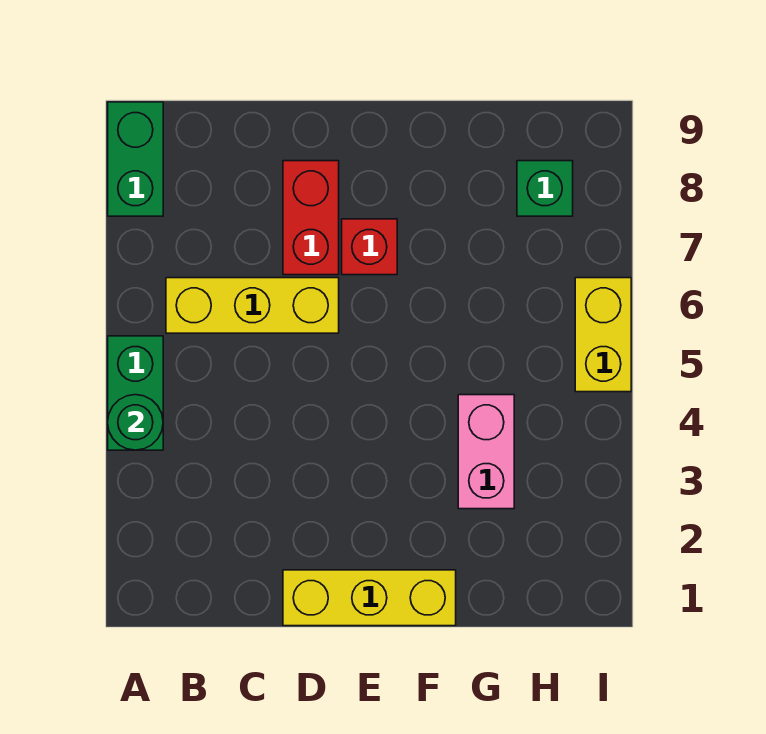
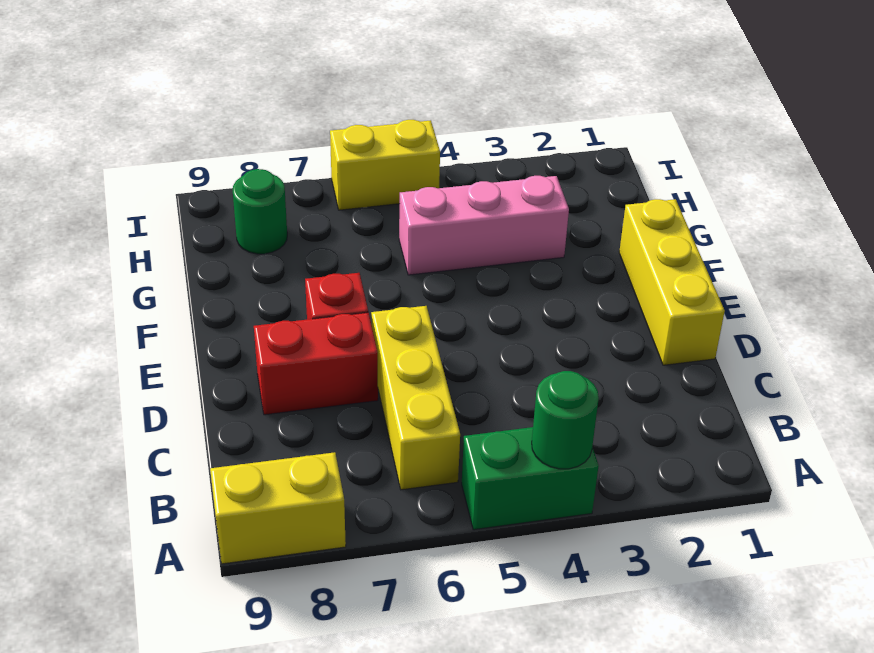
green 1x2 brick [108,102,163,216] -> yellow 1x2 brick [210,452,346,564]
pink 1x2 brick [458,395,514,509] -> pink 1x3 brick [399,176,569,275]
green 1x1 brick [517,161,573,216] -> green 1x1 round brick [233,169,287,254]

